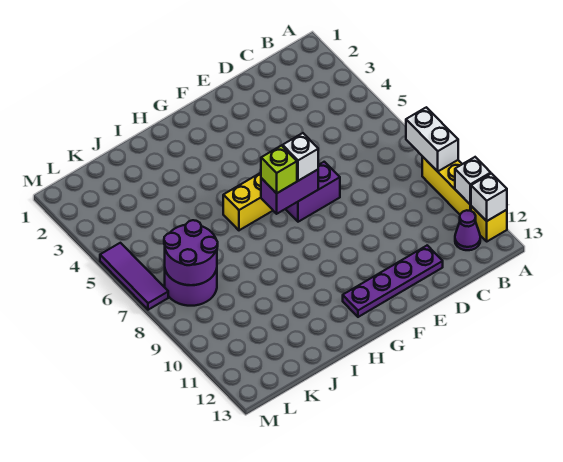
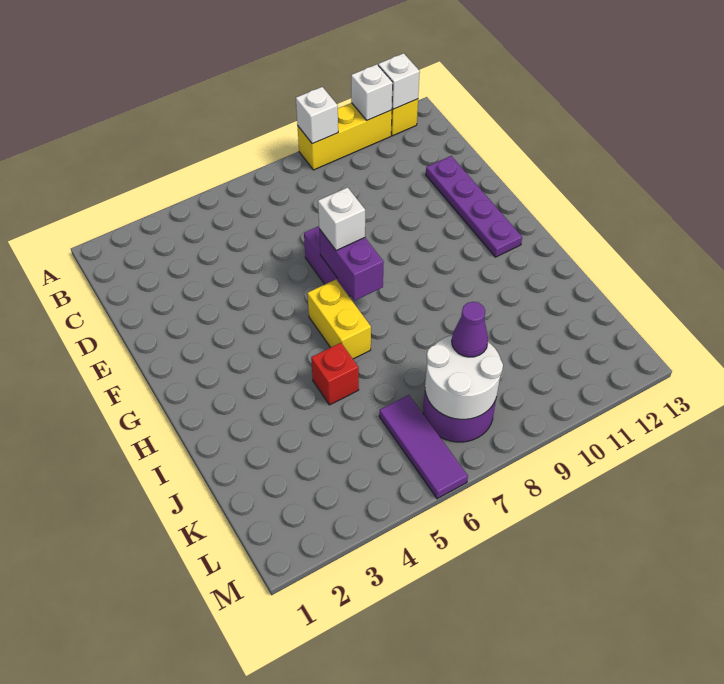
white 1x2 brick [406,107,458,171] -> white 1x1 brick [296,87,338,144]
purple 1x1 cone [455,210,480,250] -> purple 1x1 cone moved to [452,302,488,357]
lime 1x1 brick [261,146,297,193] -> none
none -> red 1x1 brick [311,343,359,405]
purple 2x2 round brick [164,220,218,285] -> white 2x2 round brick [425,335,503,419]
purple 1x3 tile [100,243,168,310] -> purple 1x3 tile turned to [379,395,468,499]

